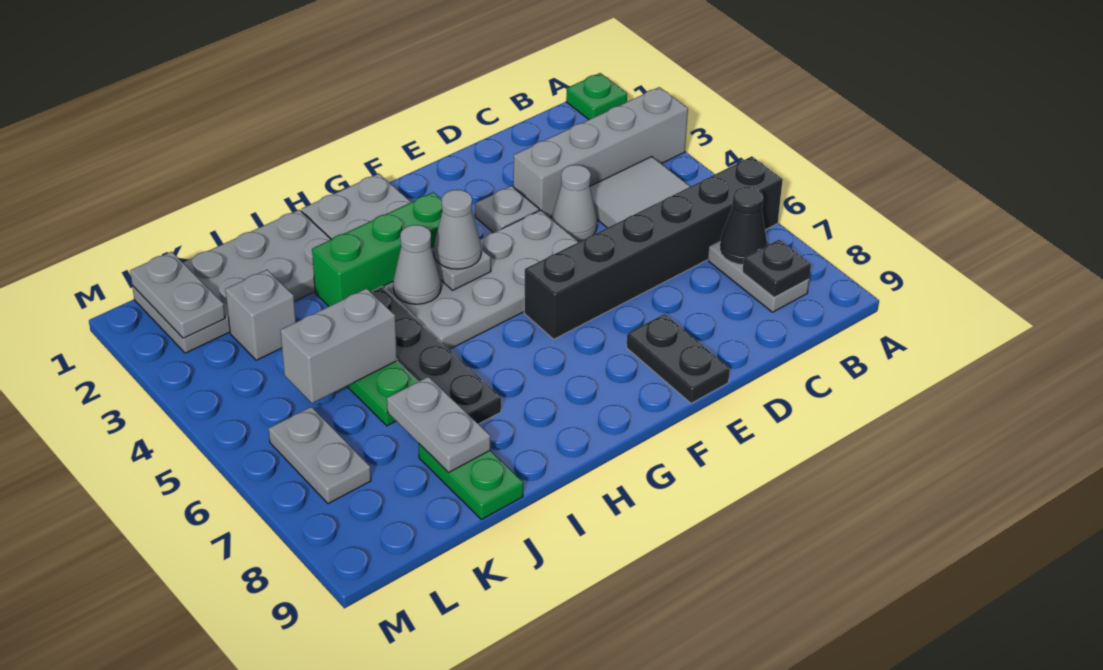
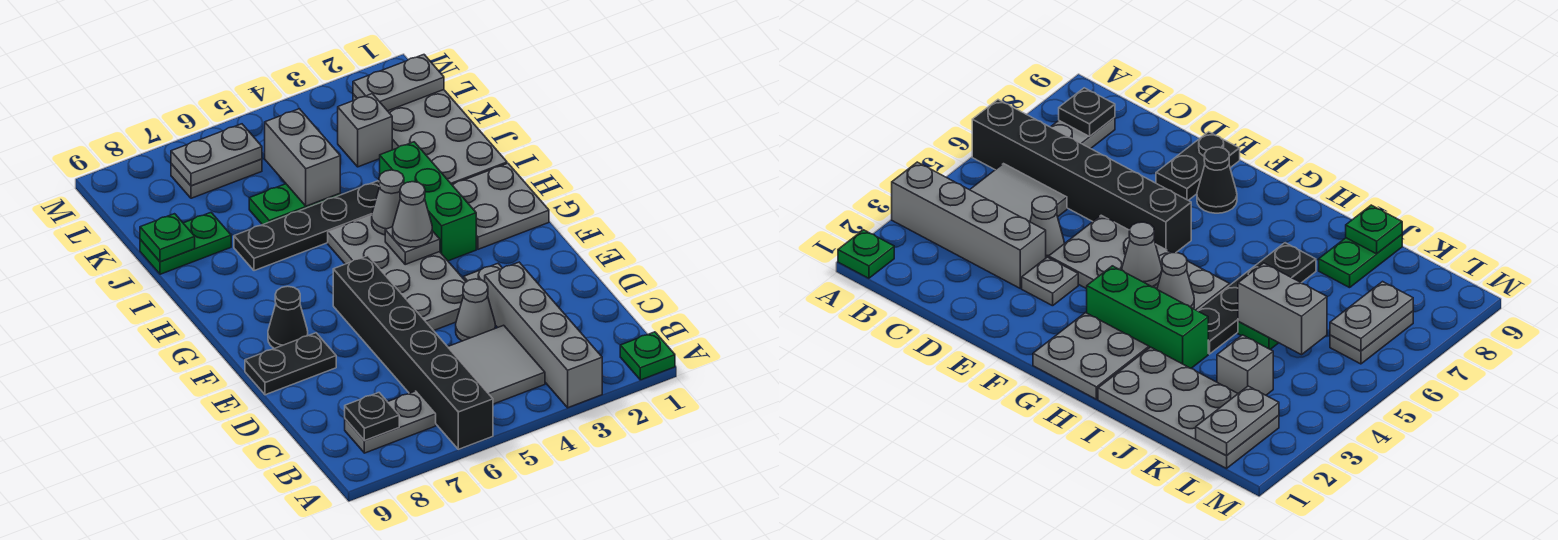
black 1x1 cone [720,187,767,265] -> black 1x1 cone moved to [268,286,308,349]
grey 1x2 plate [387,377,490,473] -> grey 1x2 plate moved to [171,124,262,186]
none -> green 1x1 plate [140,214,195,262]

